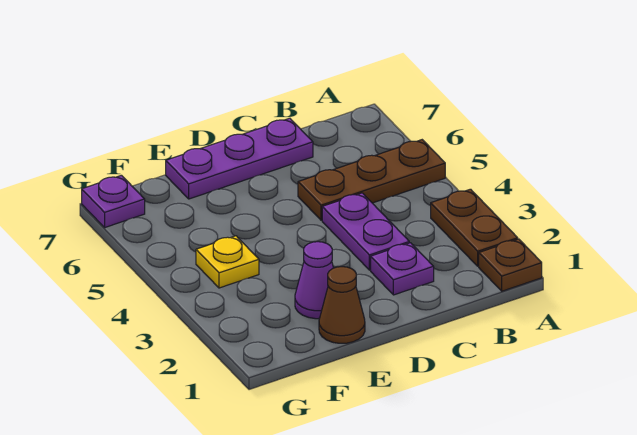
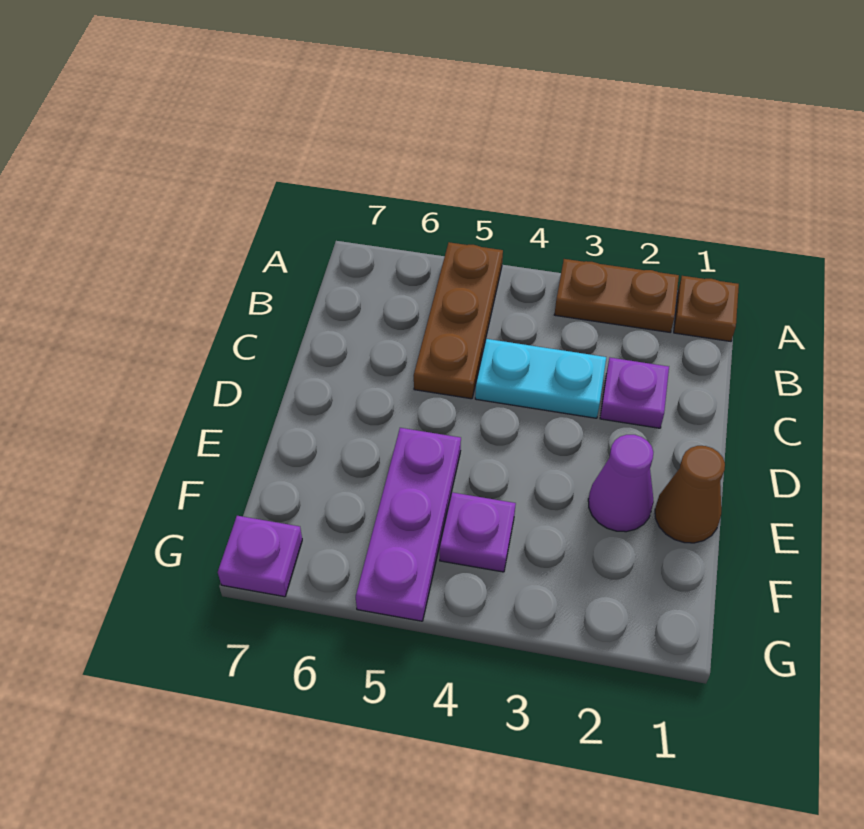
purple 1x2 plate [322,193,409,270] -> cyan 1x2 plate [475,339,606,418]
purple 1x3 plate [166,118,313,199] -> purple 1x3 plate moved to [356,428,461,621]
yellow 1x1 plate [196,236,259,288] -> purple 1x1 plate [440,492,516,572]

